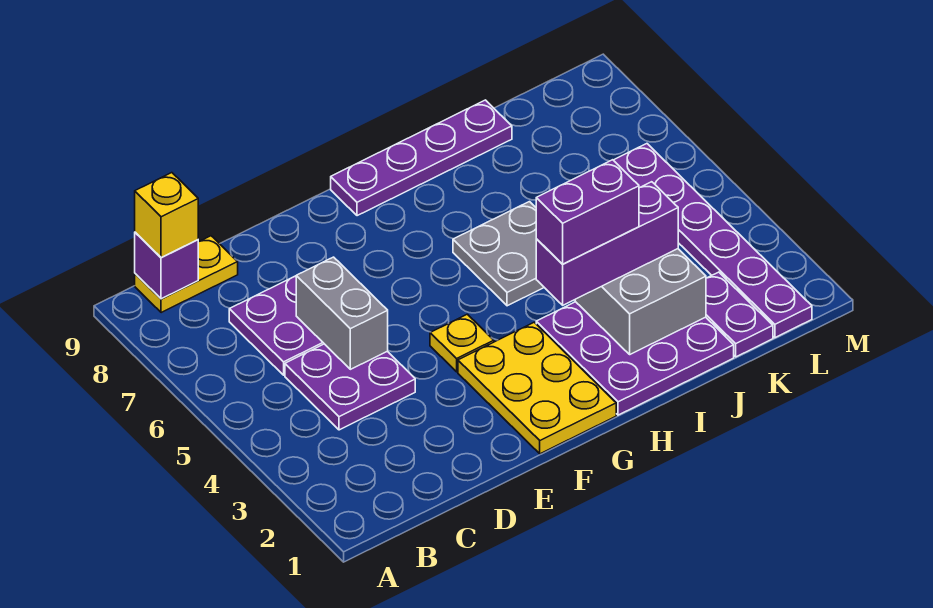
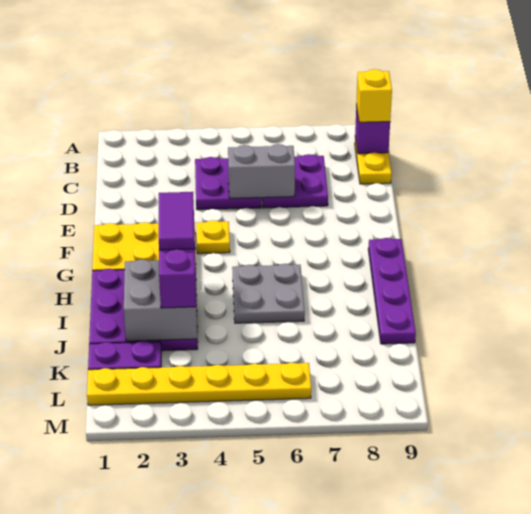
purple 1x2 brick [536,160,639,264] -> purple 1x2 tile [159,192,195,250]
purple 1x6 plate [614,144,812,338] -> yellow 1x6 plate [87,363,311,405]

